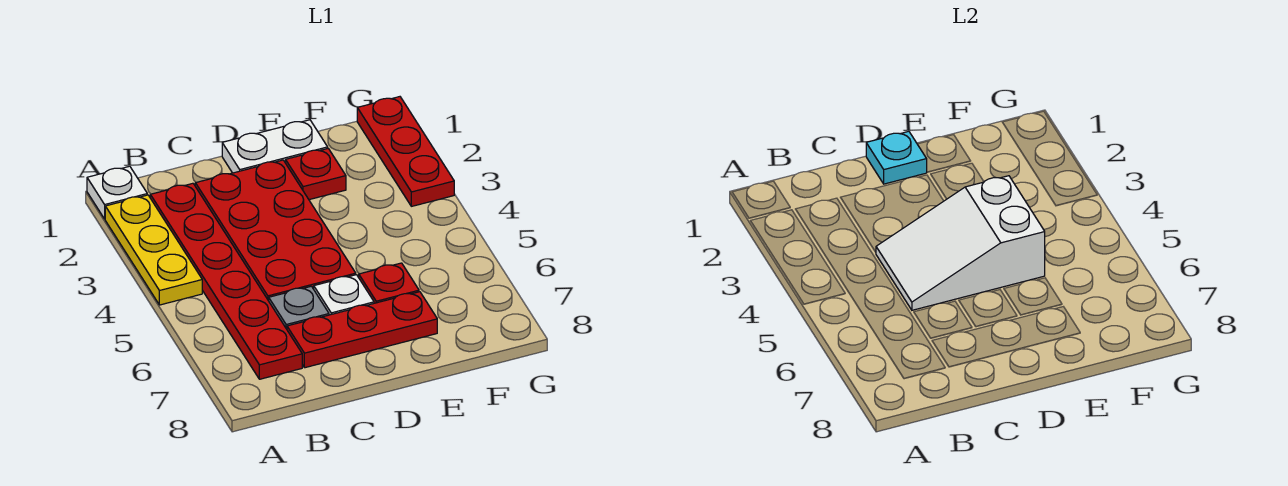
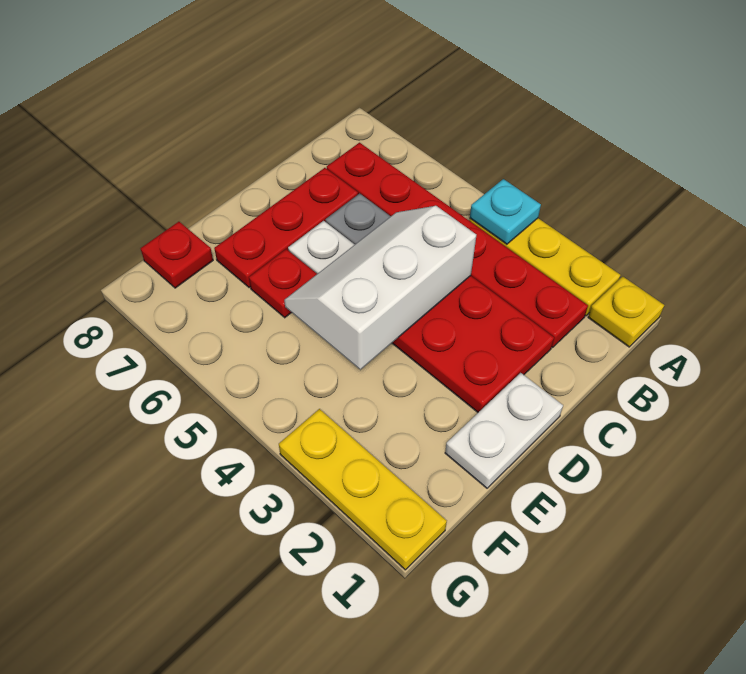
white 1x1 plate [87,166,147,219] -> yellow 1x1 plate [588,277,664,347]
white 2x3 slope [876,176,1045,310] -> white 2x3 slope turned to [284,206,476,370]
cyan 1x1 plate [866,131,927,184] -> cyan 1x1 plate moved to [470,179,541,244]
red 1x1 plate [286,149,346,200] -> red 1x1 plate moved to [141,222,213,288]
red 1x3 plate [357,97,454,206] -> yellow 1x3 plate [279,409,447,570]

